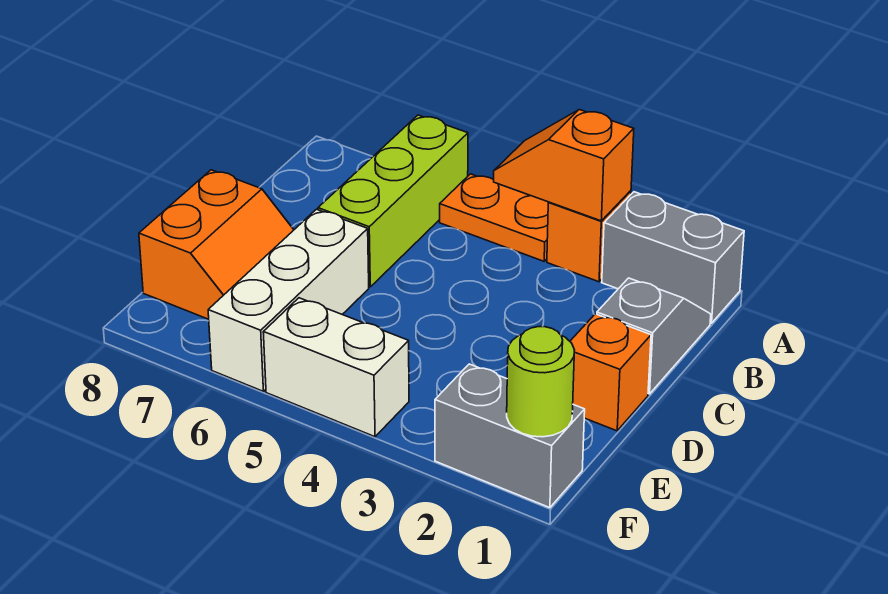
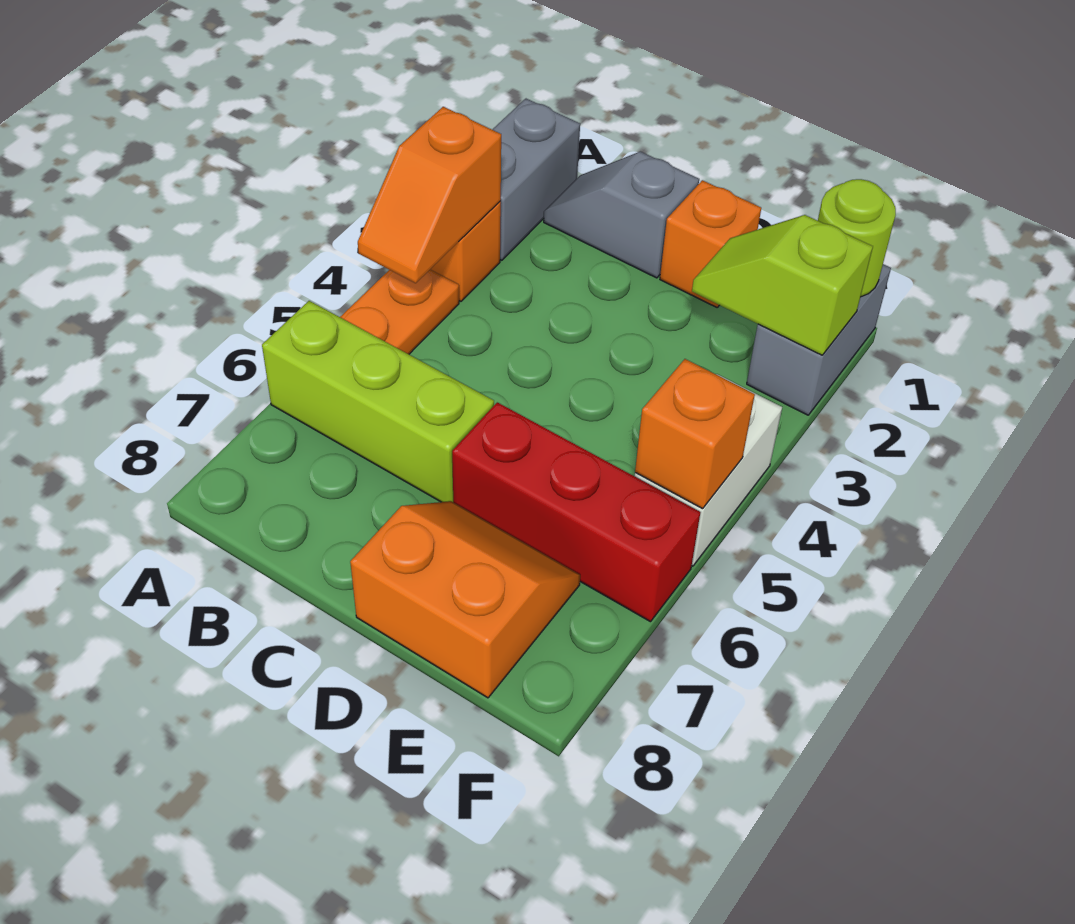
white 1x3 brick [208,209,369,391] -> red 1x3 brick [452,402,700,622]
none -> lime 1x2 slope [692,215,873,355]
none -> orange 1x1 brick [635,359,755,509]

